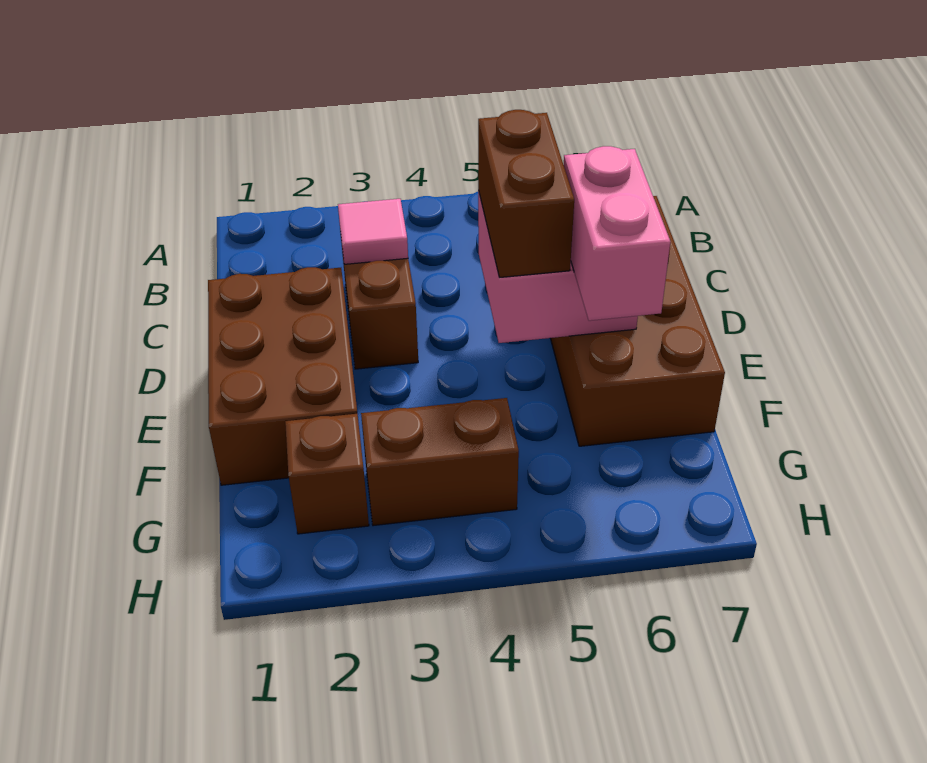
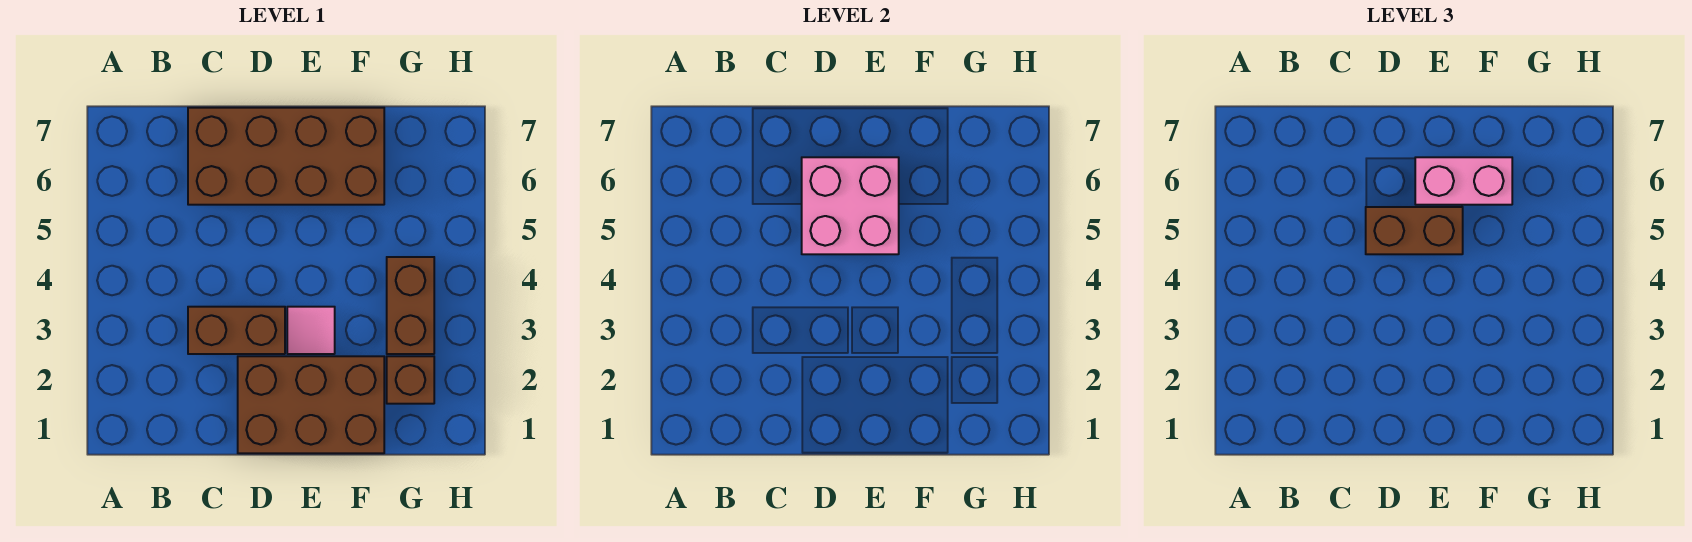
pink 1x1 tile [338,199,408,264] -> pink 1x1 tile moved to [287,307,335,354]

